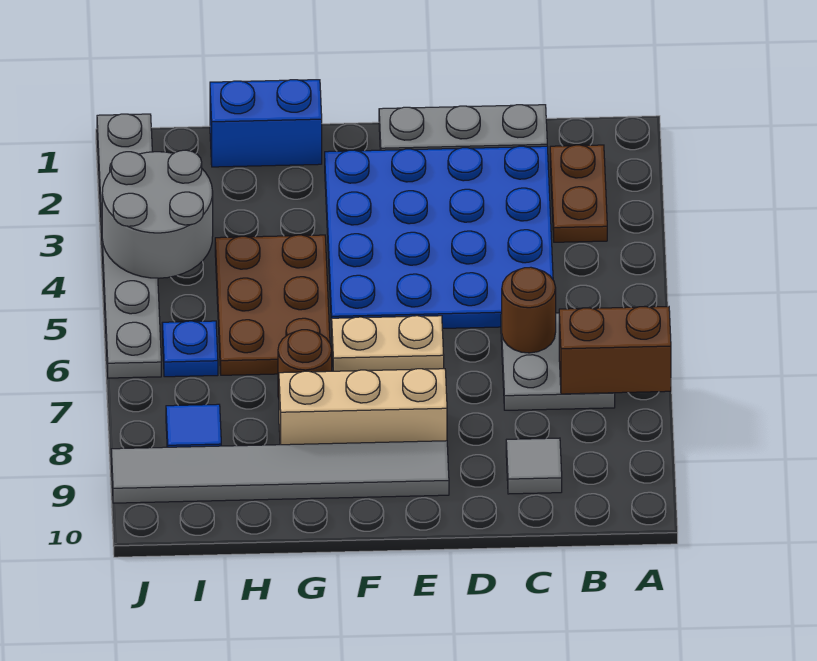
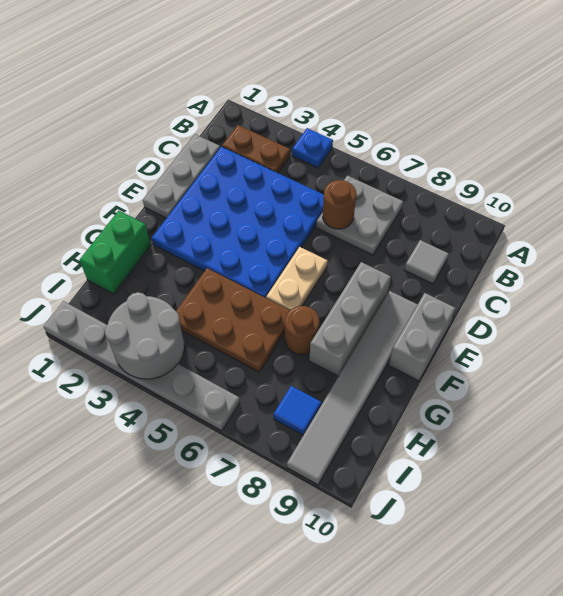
brown 1x2 brick [559,307,671,394] -> none
tan 1x3 brick [279,369,447,445] -> grey 1x3 brick [309,262,391,376]
none -> grey 1x2 brick [389,293,455,381]
blue 1x2 brick [210,80,322,167] -> green 1x2 brick [80,211,151,294]
blue 1x1 plate [162,321,218,377] -> blue 1x1 plate moved to [292,128,333,168]

